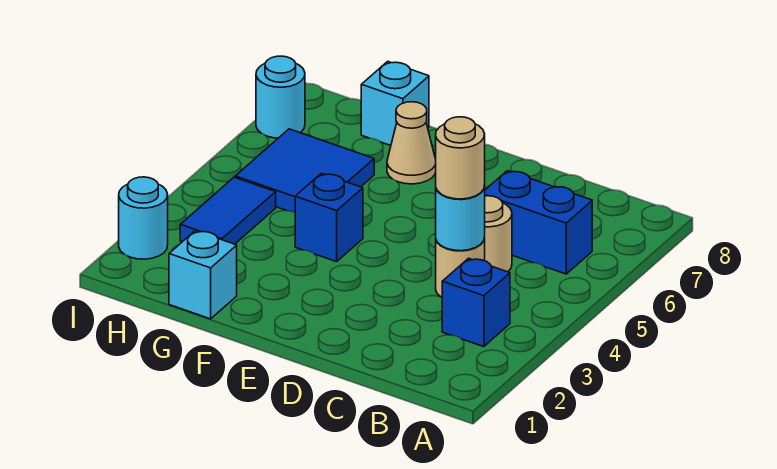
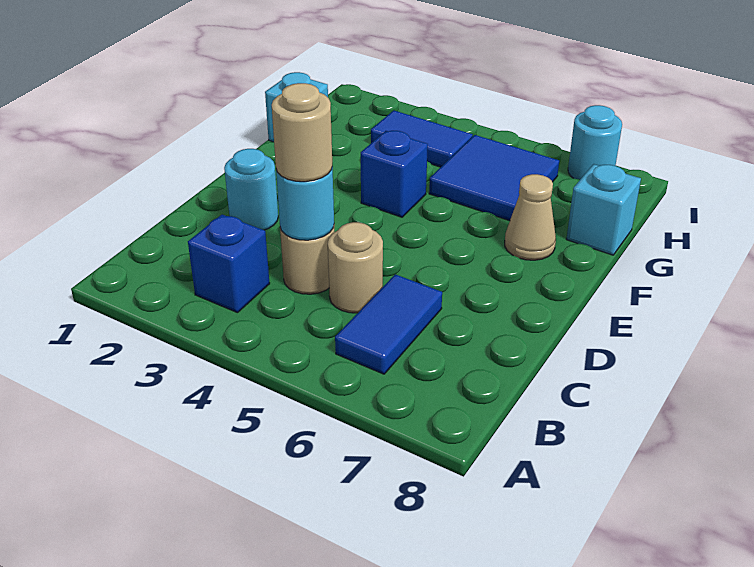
blue 1x2 brick [485,171,592,274] -> blue 1x2 tile [335,274,442,374]
cyan 1x1 round brick [119,177,168,259] -> cyan 1x1 round brick moved to [224,149,278,230]

